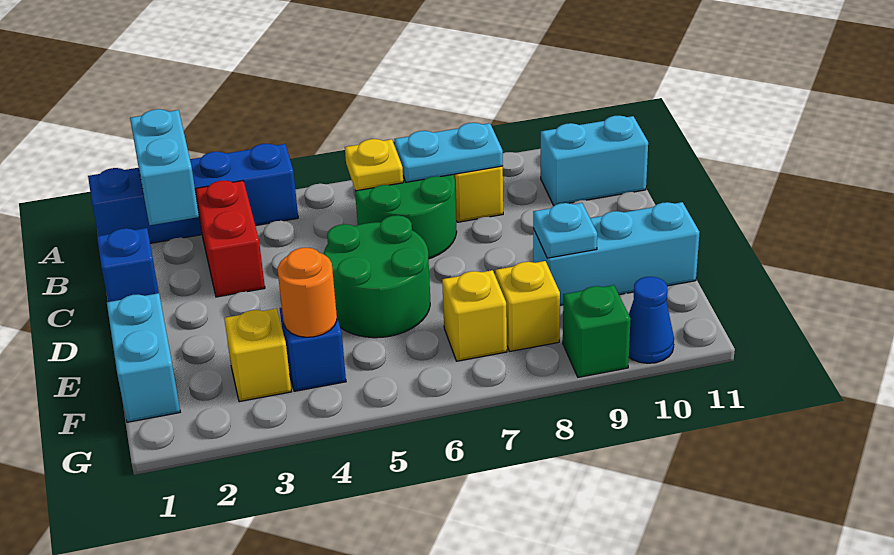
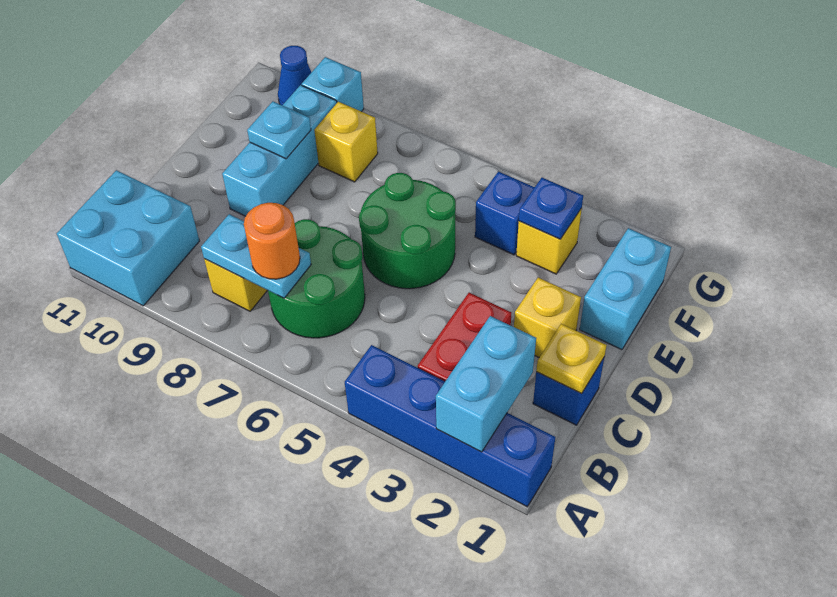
yellow 1x1 plate [345,139,403,191] -> yellow 1x1 plate moved to [536,324,607,394]
cyan 1x2 brick [541,116,648,206] -> cyan 2x2 brick [57,170,199,306]
cyan 1x3 brick [533,202,699,305] -> cyan 1x3 brick turned to [222,85,337,216]
none -> blue 1x1 plate [519,178,583,239]
orange 1x1 round brick [278,248,337,337] -> orange 1x1 round brick moved to [244,203,300,279]
yellow 1x1 brick [442,270,507,361] -> yellow 1x1 brick moved to [514,277,581,357]
green 1x1 brick [563,285,631,377] -> cyan 1x1 brick [302,57,364,112]

